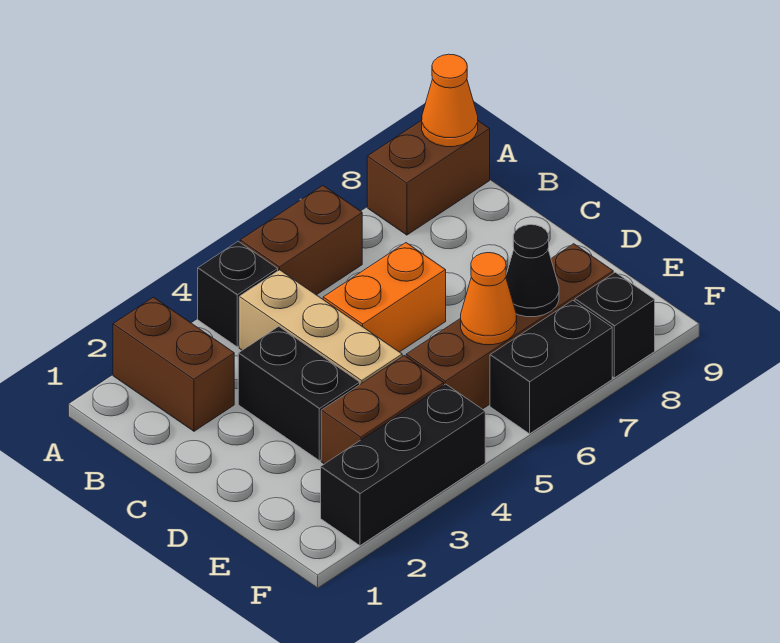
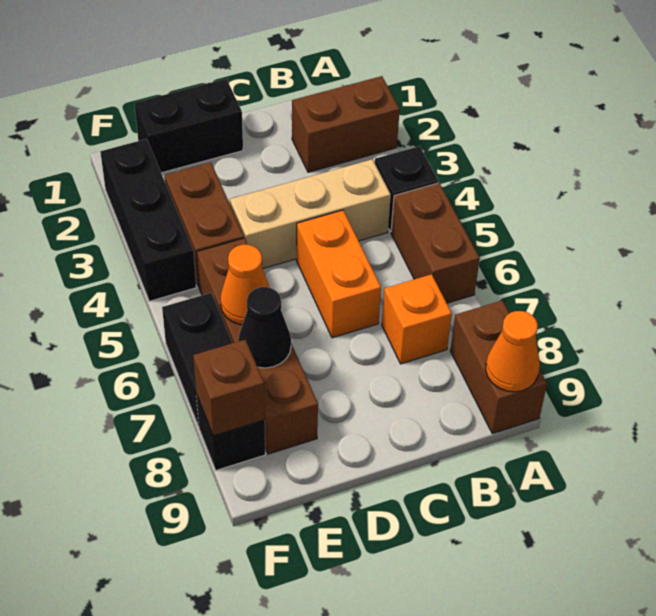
none -> orange 1x1 brick [382,274,452,364]
black 1x2 brick [238,326,360,461] -> black 1x2 brick moved to [134,79,243,173]
none -> brown 1x1 brick [193,340,265,436]

